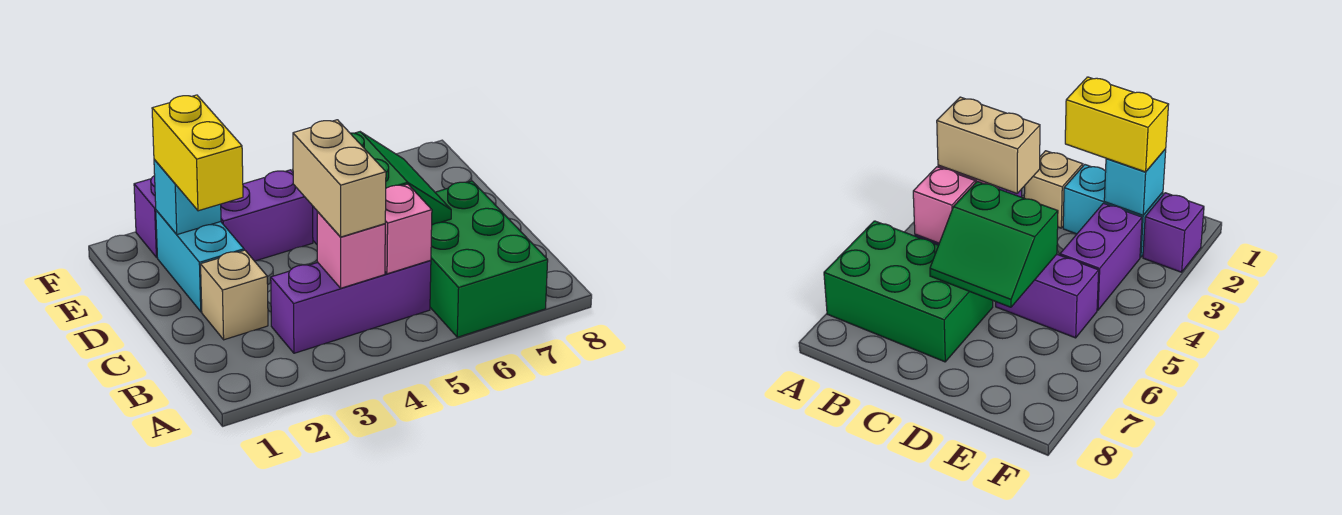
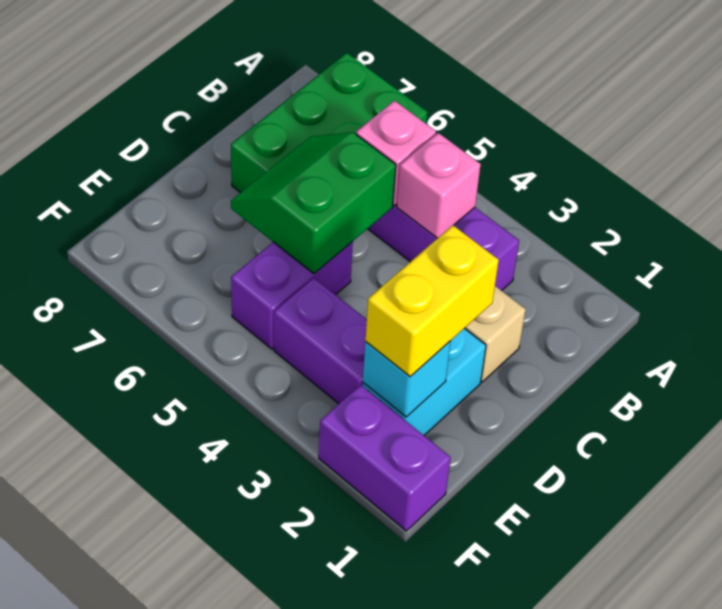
tan 1x2 brick [293,120,386,237] -> none
purple 1x1 brick [134,175,157,257] -> purple 1x2 brick [319,385,451,531]

